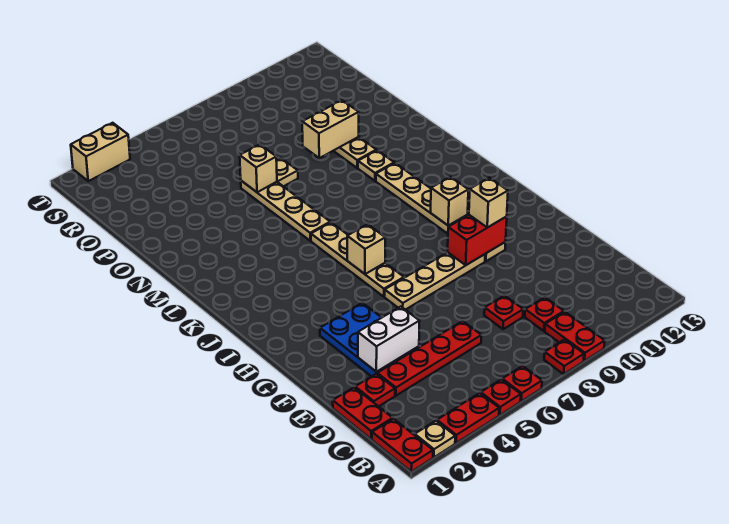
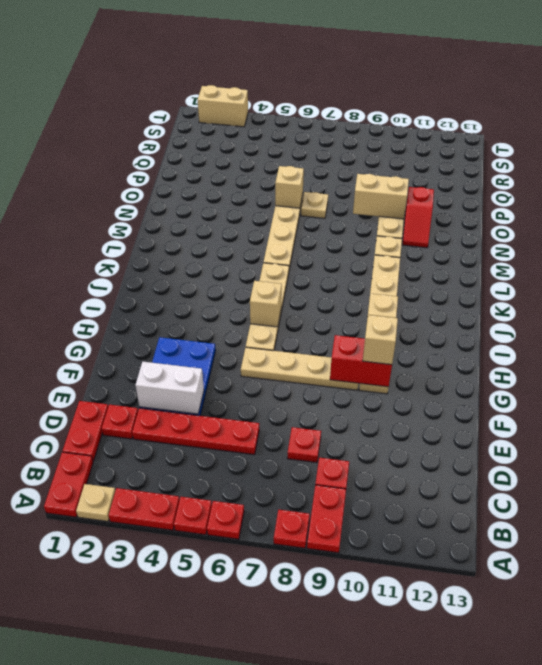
none -> red 1x2 slope [403,187,434,248]

